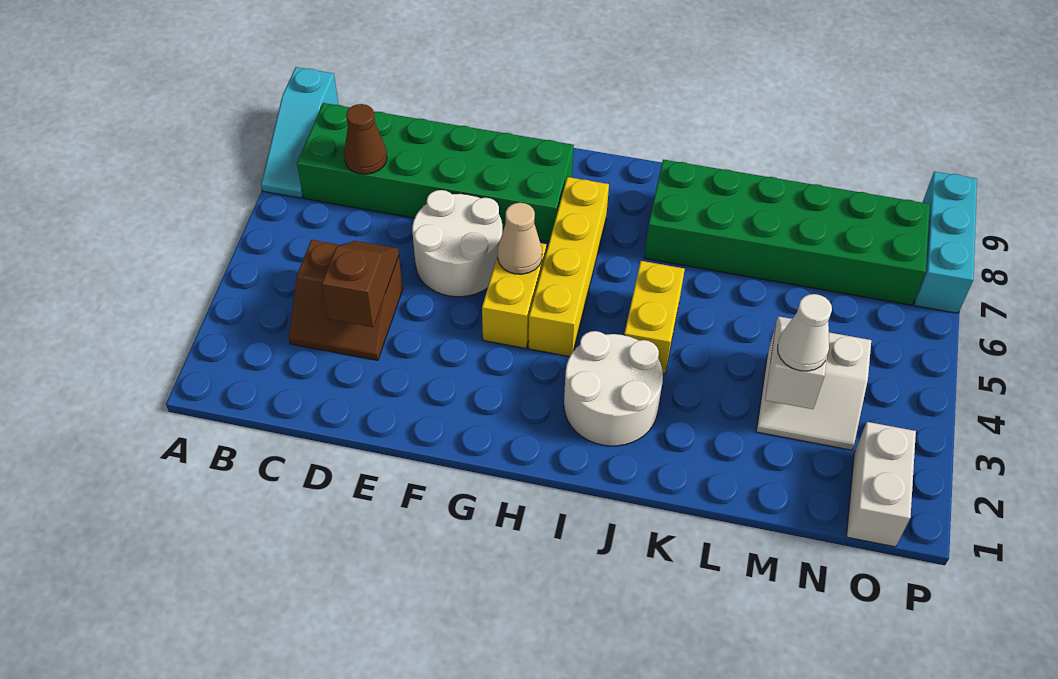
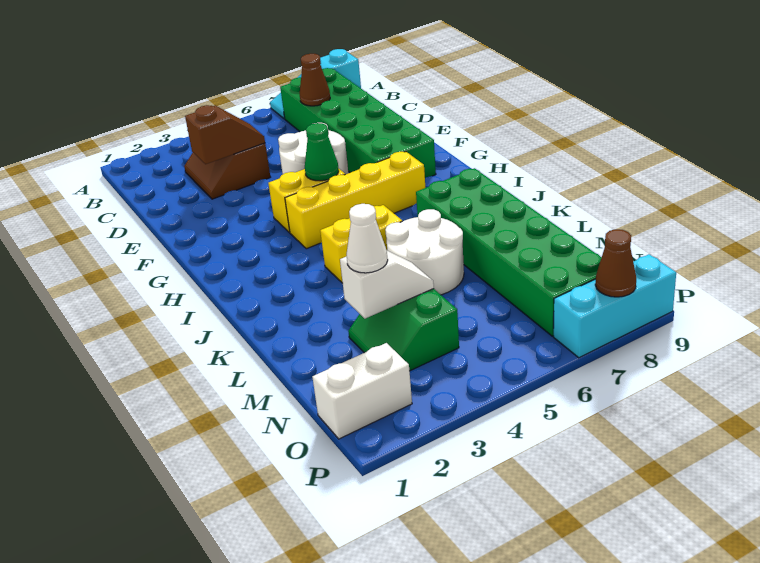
tan 1x1 cone [498,203,542,274] -> green 1x1 cone [305,123,339,181]
white 2x2 round brick [564,331,663,446] -> white 2x2 round brick moved to [385,209,464,295]
white 2x2 slope [756,325,871,450] -> green 2x2 slope [348,289,459,371]
none -> brown 1x1 cone [595,229,636,297]

